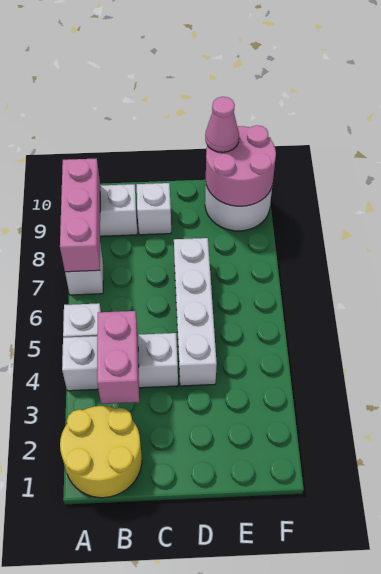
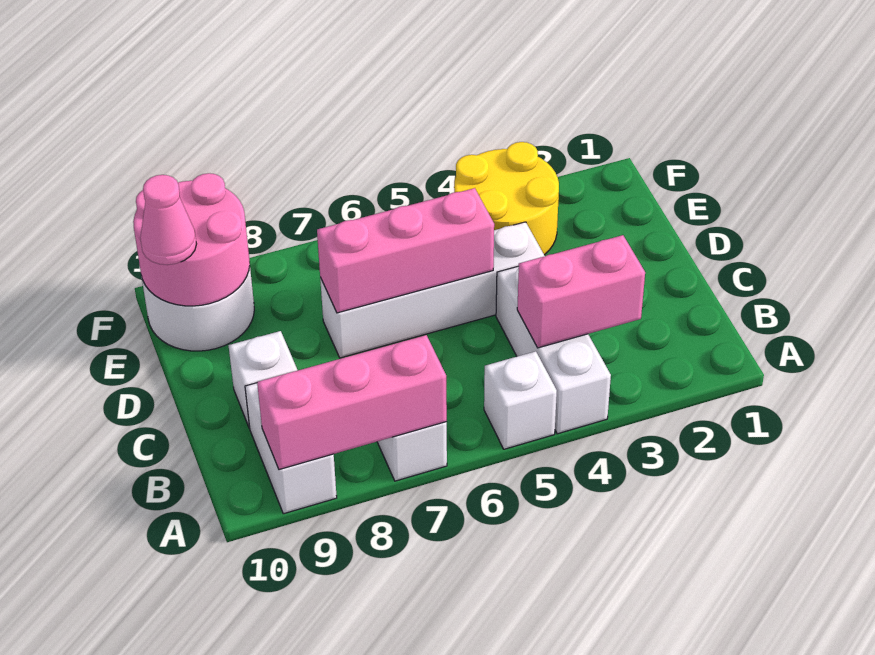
yellow 2x2 round brick [60,406,142,498] -> yellow 2x2 round brick moved to [454,142,559,255]
none -> pink 1x3 brick [317,188,494,313]

